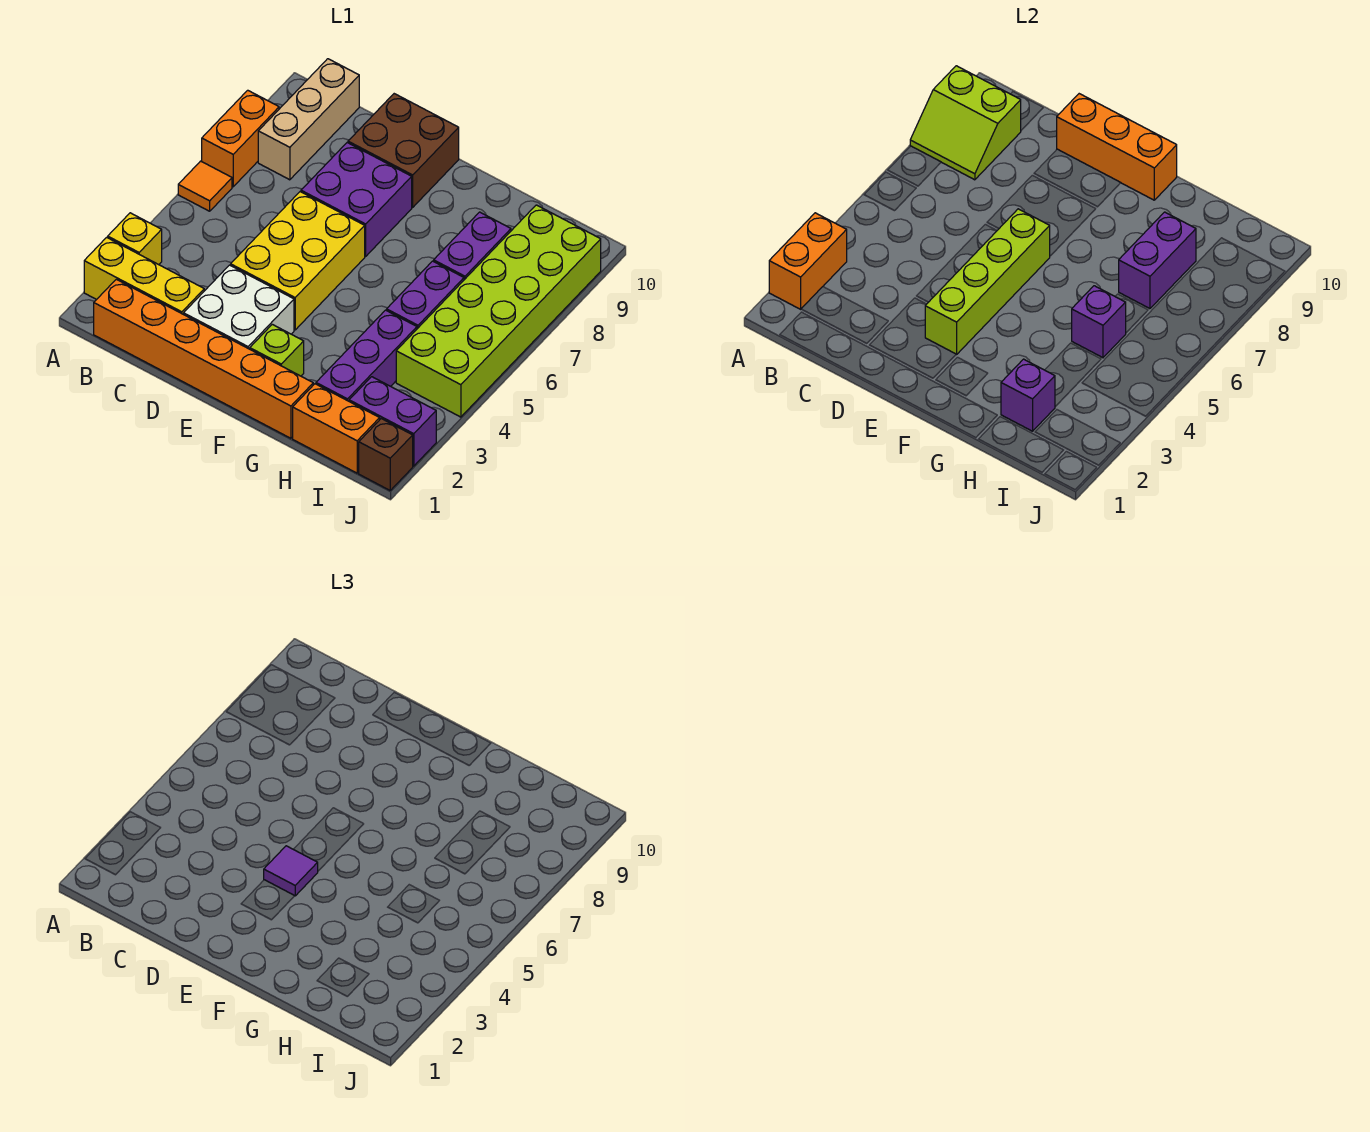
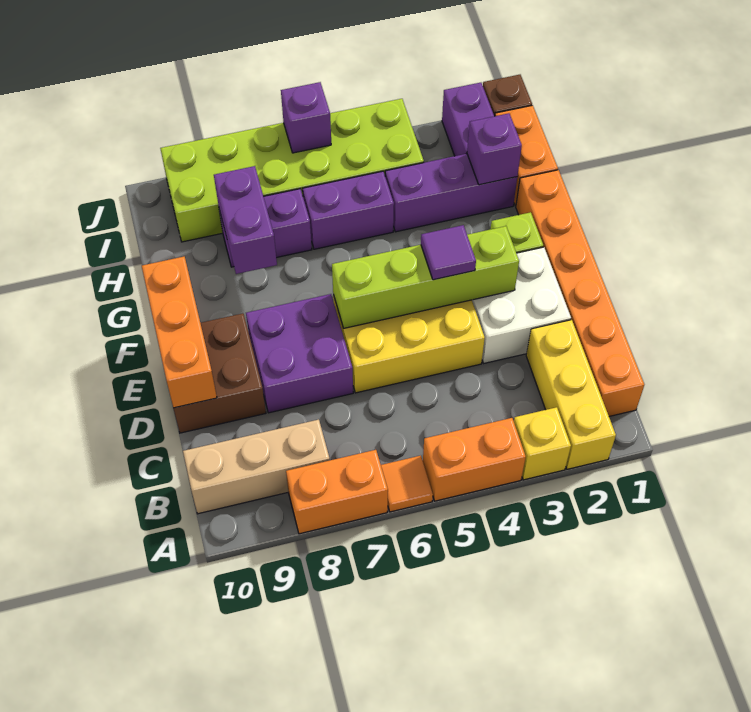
orange 1x2 brick [769,213,847,309] -> orange 1x2 brick moved to [423,418,526,501]
lime 2x2 slope [910,66,1021,180] -> none
purple 1x1 brick [1072,286,1126,358] -> purple 1x1 brick moved to [281,82,331,153]
purple 1x2 brick [1119,212,1196,309] -> purple 1x2 brick turned to [214,166,277,274]

